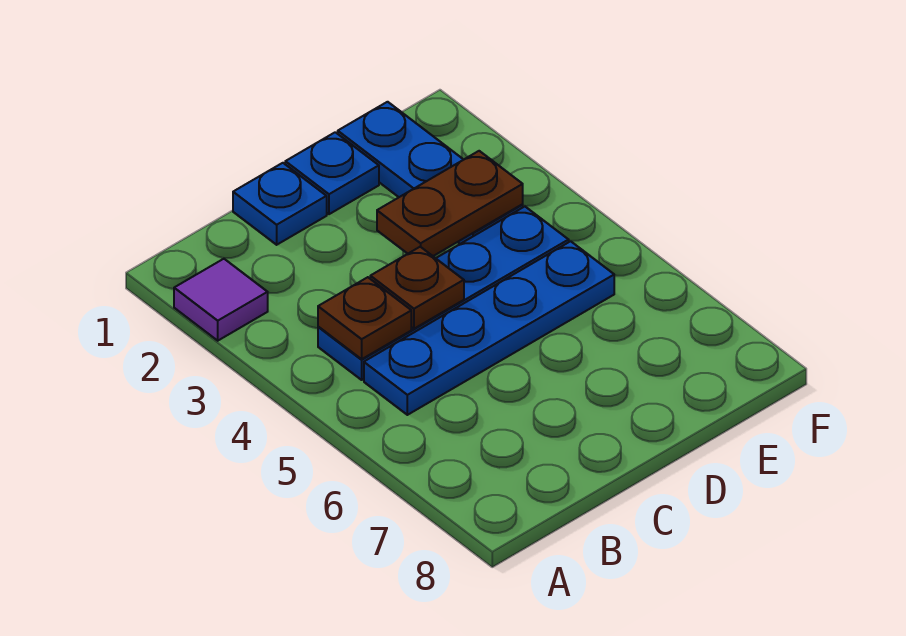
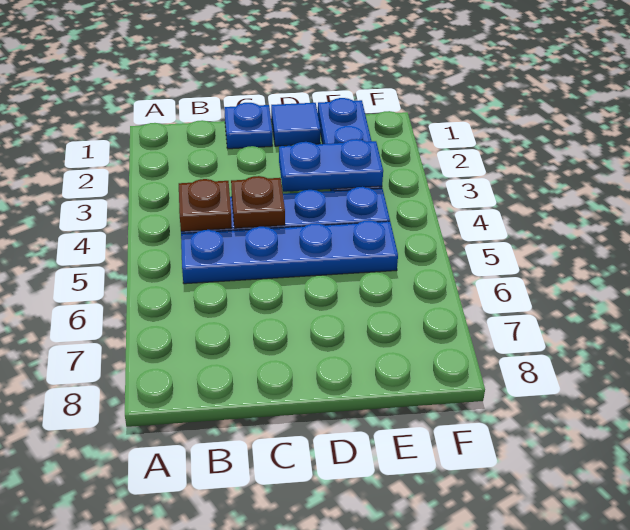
purple 1x1 tile [174,259,268,341] -> none
blue 1x1 plate [285,132,379,214] -> blue 1x1 tile [271,103,320,146]
brown 1x2 plate [377,151,523,256] -> blue 1x2 plate [279,139,383,192]

